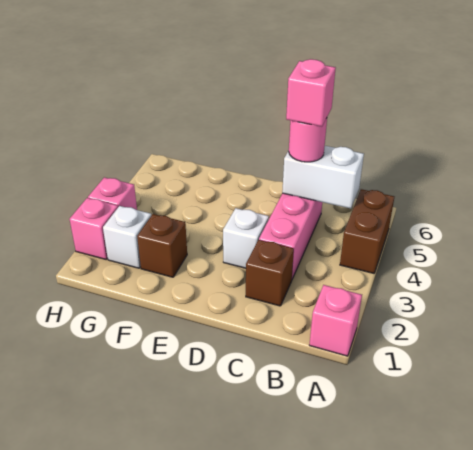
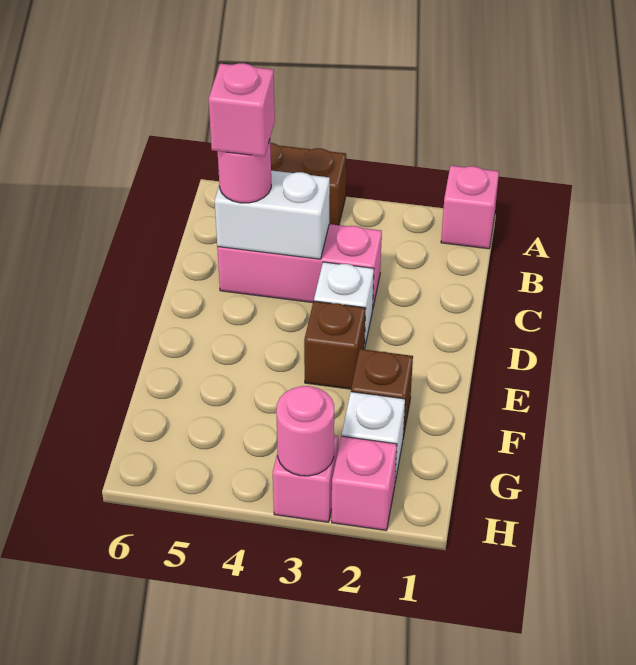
white 1x2 brick [282,146,364,209] -> white 1x2 brick turned to [215,171,330,259]
brown 1x1 brick [246,240,294,306] -> brown 1x1 brick moved to [304,301,366,389]
none -> pink 1x1 round brick [276,386,334,476]

